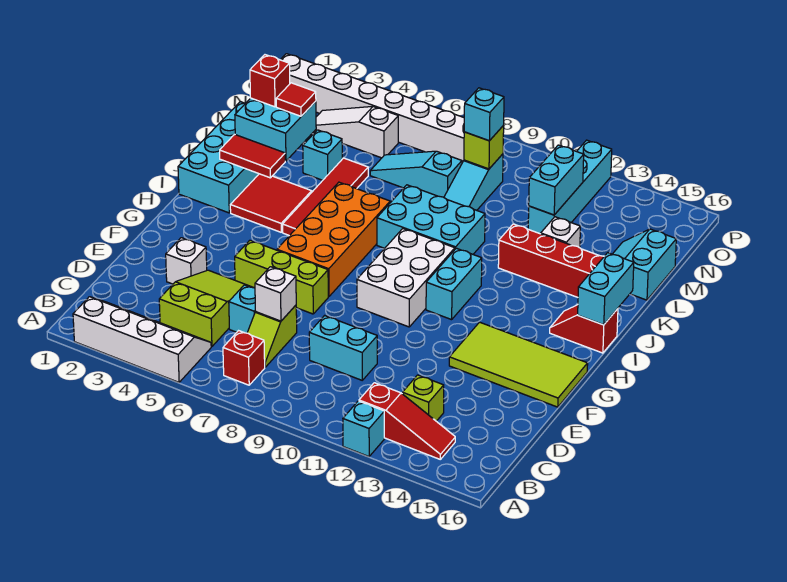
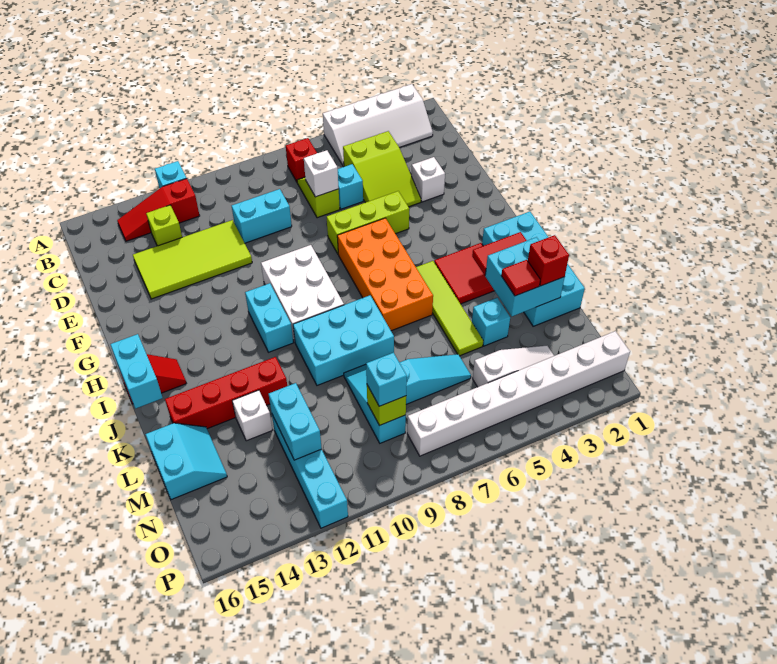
lime 2x4 tile [449,322,588,407] -> lime 2x4 tile moved to [133,220,252,299]
red 1x4 tile [282,158,368,236] -> lime 1x4 tile [416,261,483,356]

